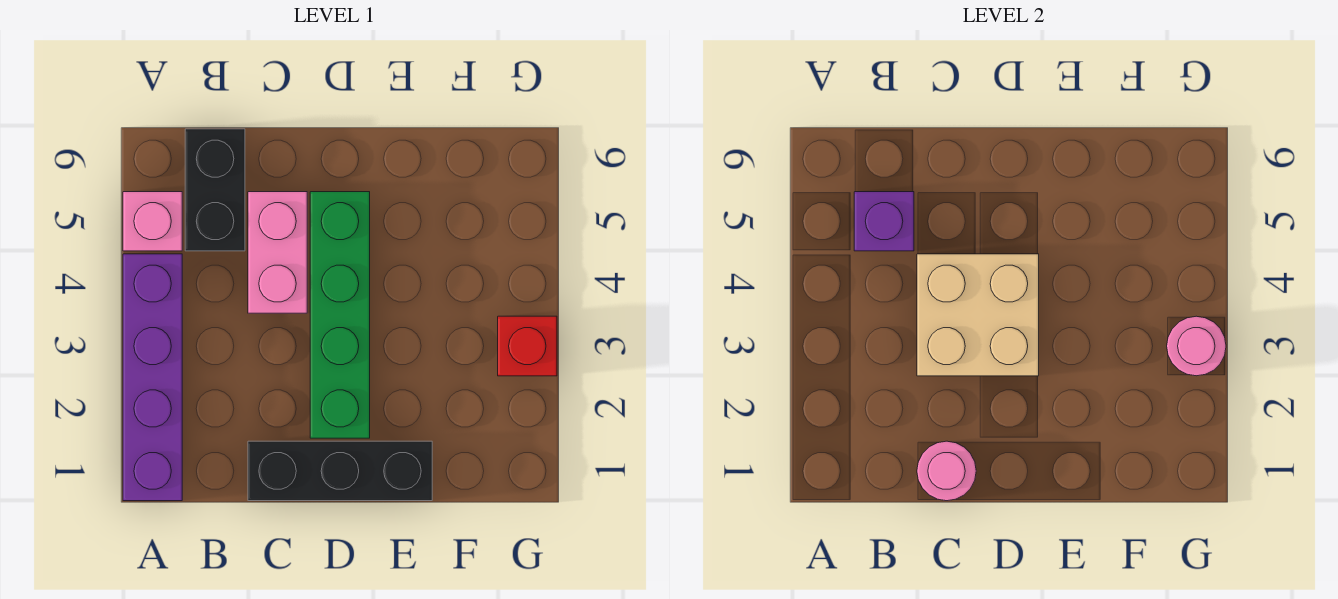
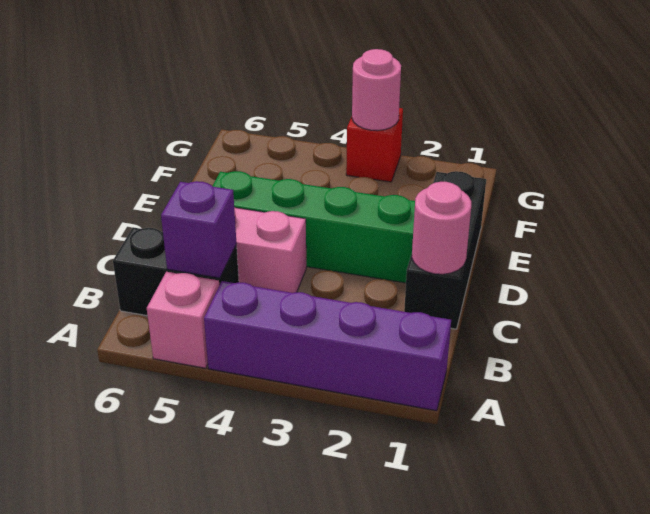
tan 2x2 brick [917,254,1039,376] -> none

